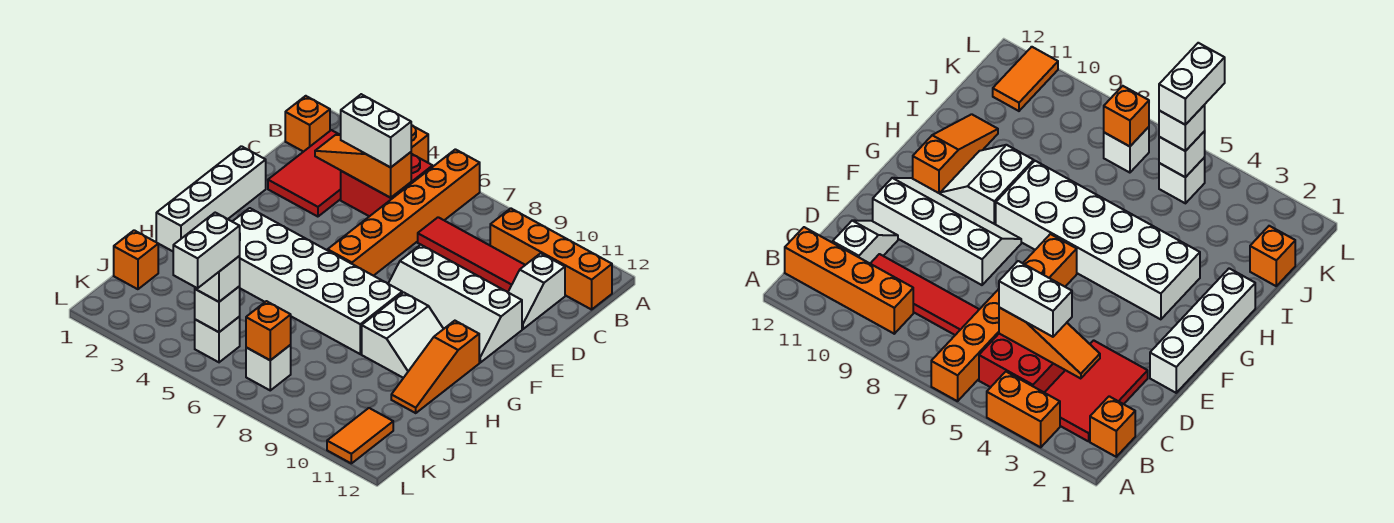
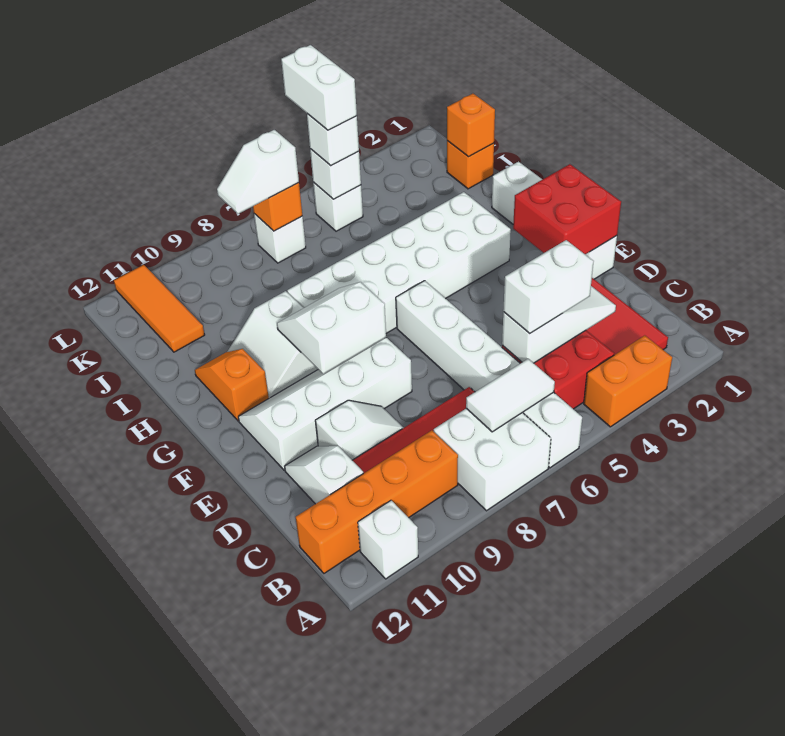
orange 1x6 brick [328,149,480,276] -> white 1x6 brick [396,281,582,468]
none -> white 2x2 brick [434,409,551,511]
none -> white 1x1 brick [358,500,418,579]
orange 1x1 brick [285,96,330,152] -> orange 1x1 brick moved to [447,94,495,157]
none -> white 1x2 tile [466,359,555,432]
orange 1x3 slope [315,135,411,198] -> white 1x3 slope [502,286,616,363]
none -> white 1x2 slope [315,400,403,460]
none -> red 2x2 brick [513,164,621,254]
none -> white 2x2 slope [277,282,386,374]
orange 1x3 slope [391,321,479,413] -> orange 1x2 slope [195,349,269,421]
none -> white 1x2 slope [217,130,299,214]
orange 1x2 tile [327,408,393,463] -> orange 1x3 tile [114,265,205,352]

